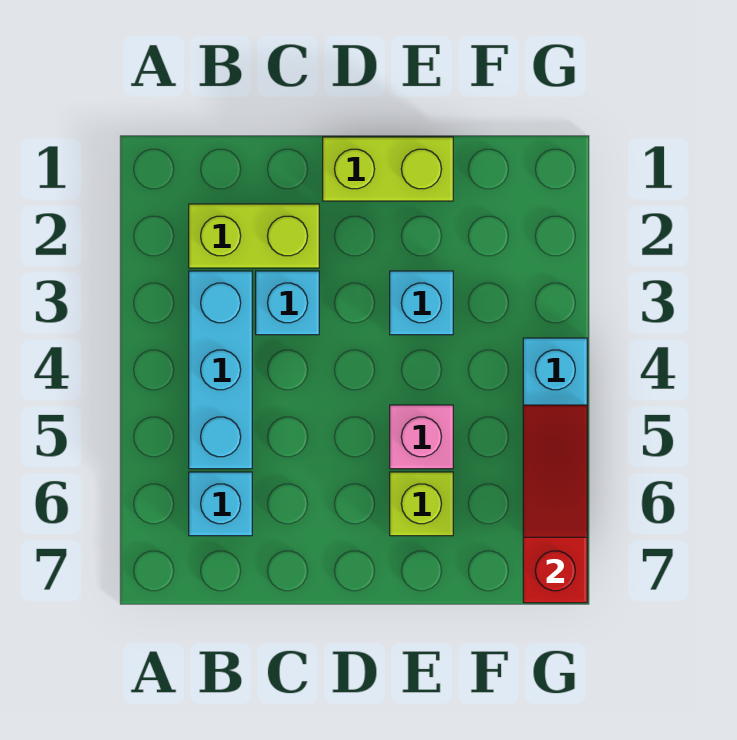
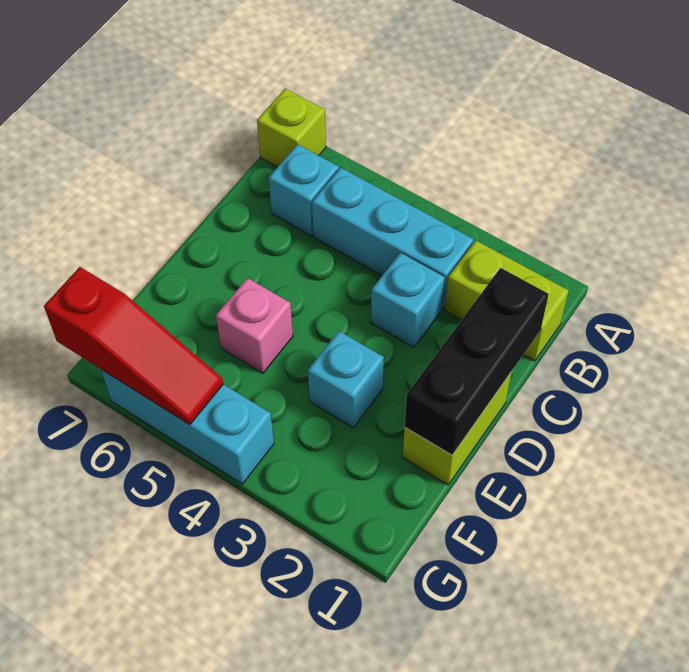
lime 1x2 brick [189,204,319,268] -> lime 1x2 brick turned to [445,241,569,361]
none -> black 1x3 brick [405,268,549,455]
lime 1x1 brick [390,472,453,536] -> lime 1x1 brick moved to [257,89,326,167]

